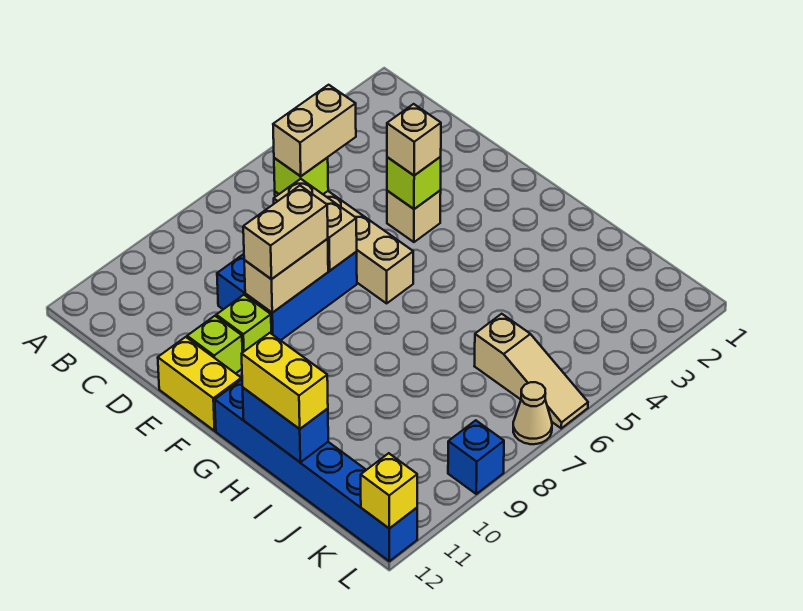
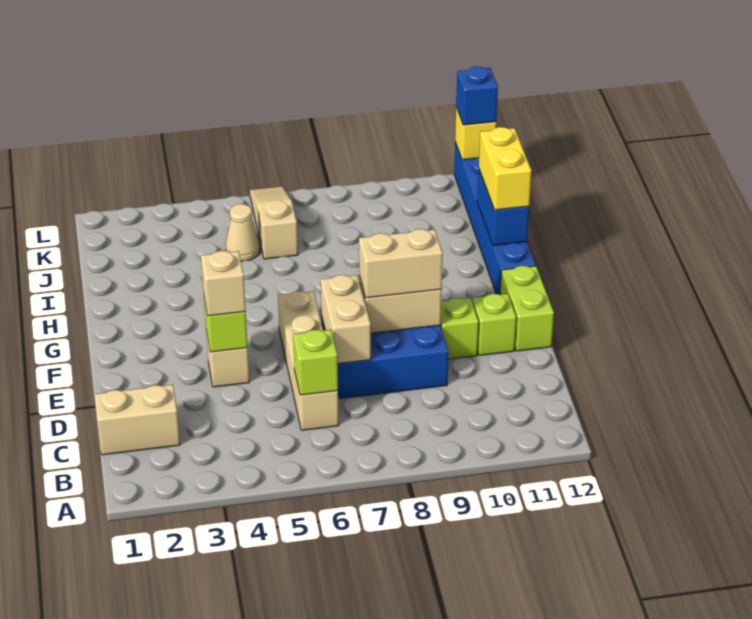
tan 1x2 brick [273,85,356,176] -> tan 1x2 brick moved to [95,385,180,455]
yellow 1x2 brick [158,337,241,431] -> lime 1x2 brick [500,266,554,351]
tan 1x1 cone [513,382,552,444] -> tan 1x1 cone moved to [226,204,260,261]
blue 1x1 brick [448,420,504,494] -> blue 1x1 brick moved to [456,66,498,125]

